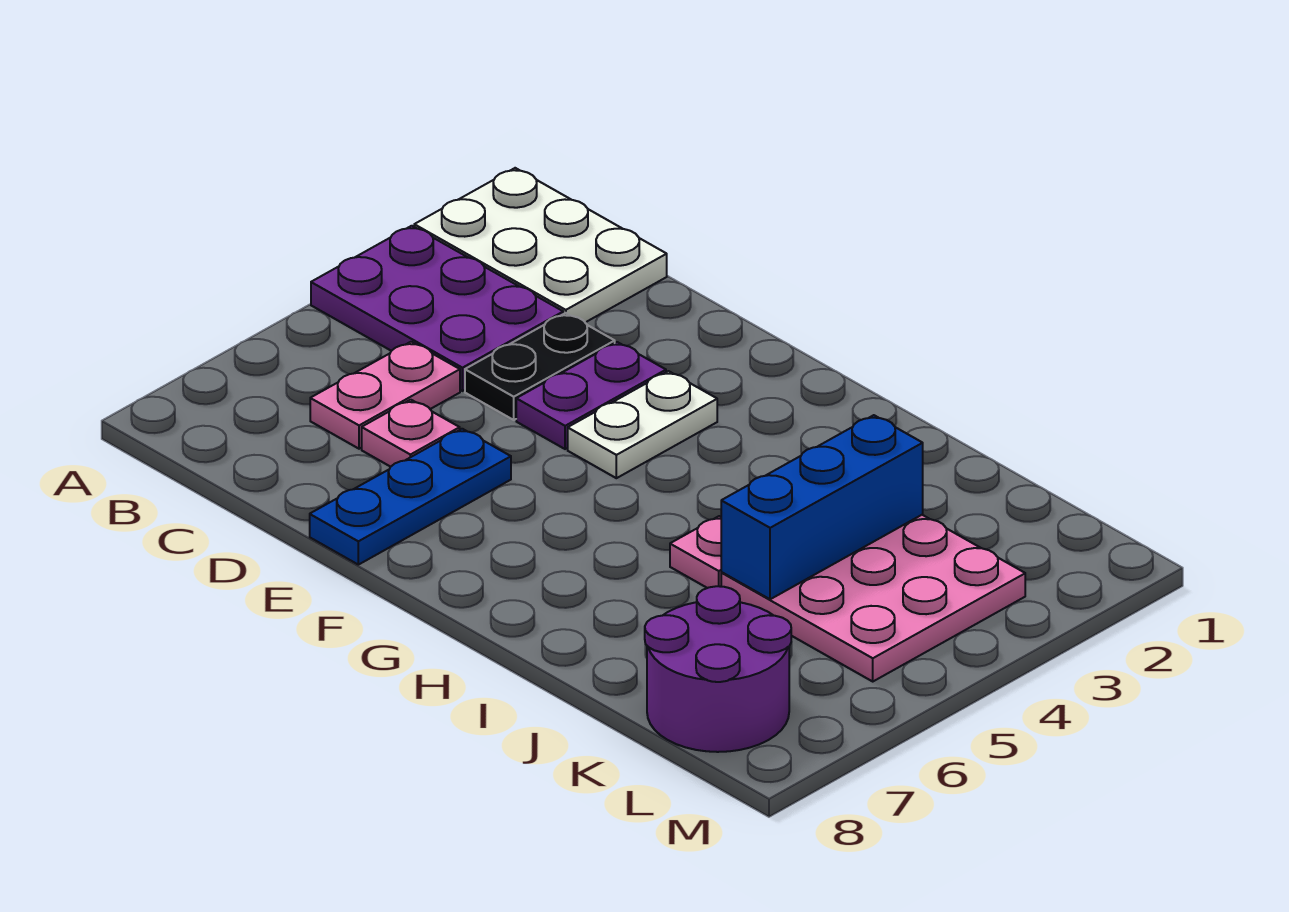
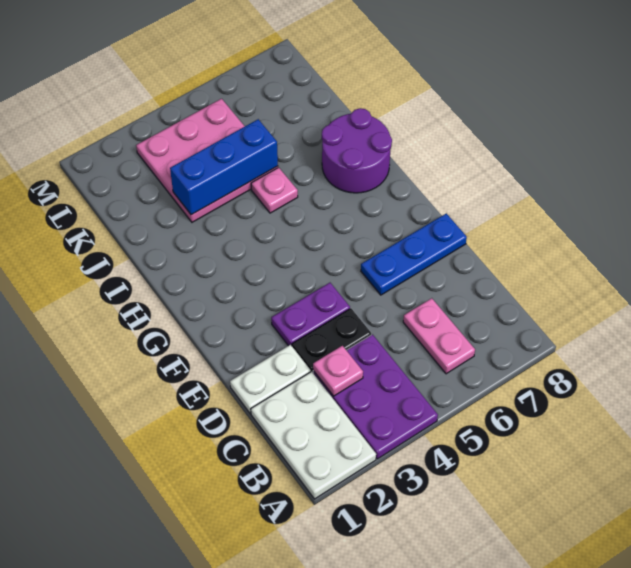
pink 1x2 plate [310,342,460,449] -> pink 1x2 plate turned to [403,298,475,374]
pink 1x1 plate [362,400,460,467] -> pink 1x1 plate moved to [313,346,363,396]
white 1x2 plate [568,371,717,478] -> white 1x2 plate moved to [230,345,311,414]
purple 2x2 round brick [645,586,791,752] -> purple 2x2 round brick moved to [322,108,392,193]

